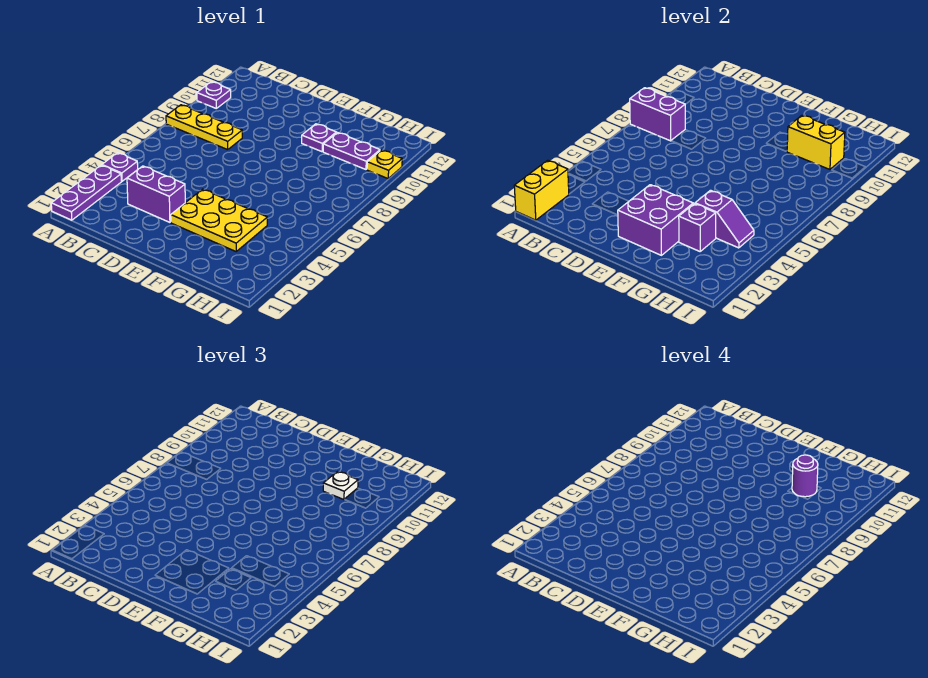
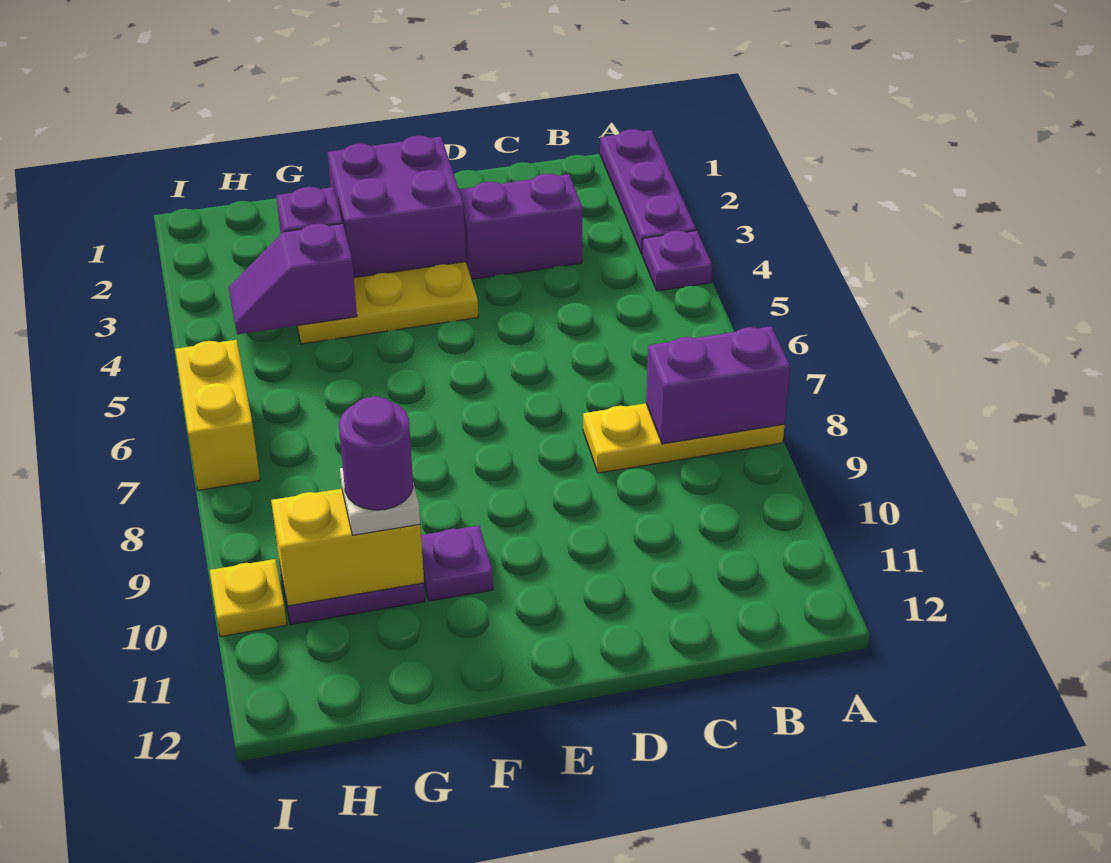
yellow 1x2 brick [514,160,569,220] -> yellow 1x2 brick moved to [175,340,260,490]
purple 1x1 plate [197,82,231,108] -> none

